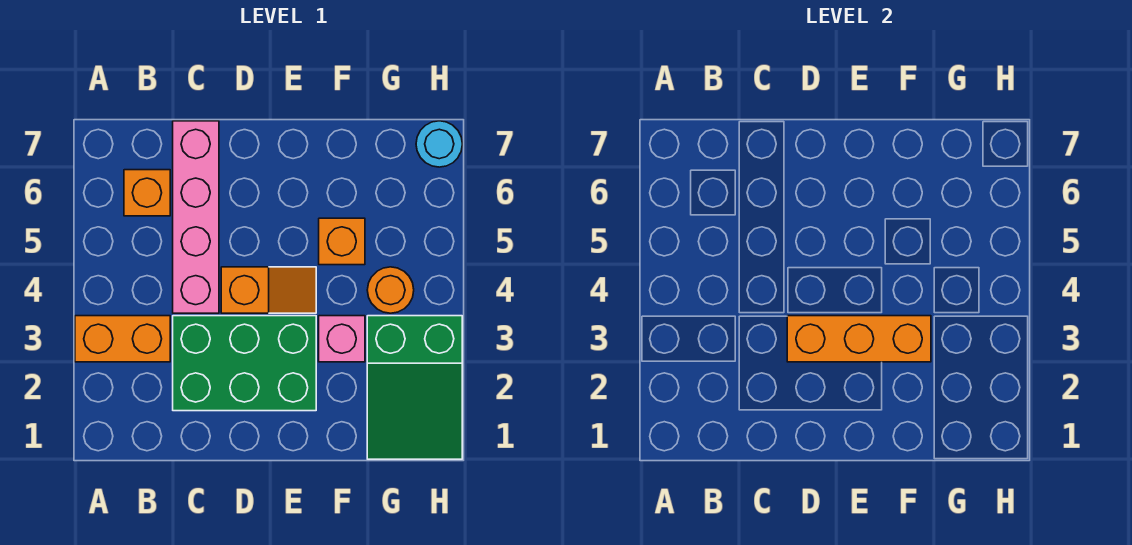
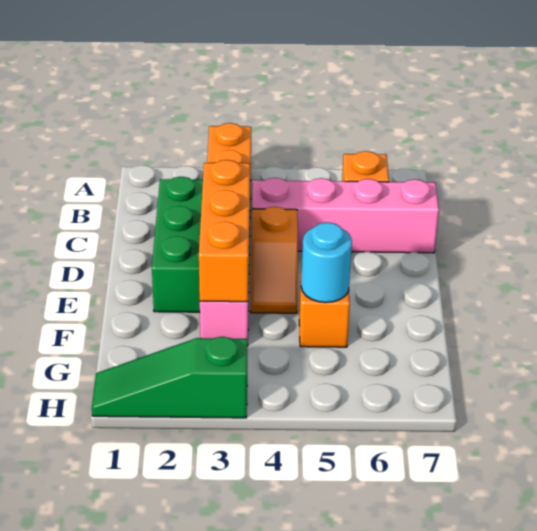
green 2x3 slope [367,316,462,459] -> green 1x3 slope [92,337,247,418]
orange 1x1 round brick [367,267,414,313] -> none
cyan 1x1 round brick [416,121,462,167] -> cyan 1x1 round brick moved to [301,222,352,303]

